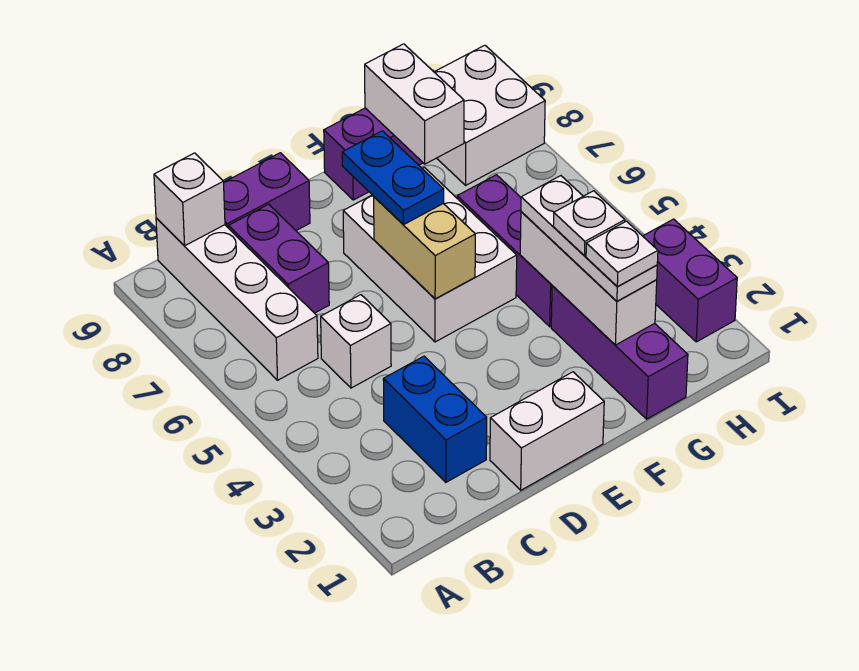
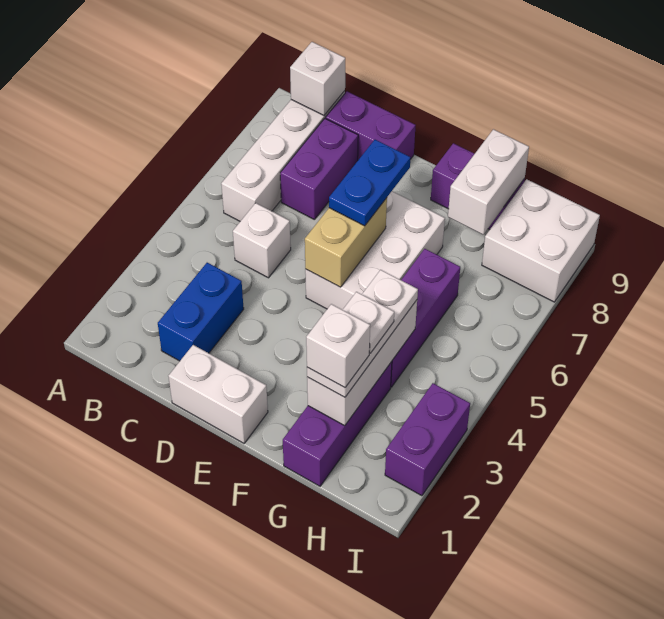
white 1x1 plate [586,221,658,287] -> white 1x1 brick [306,304,370,388]

